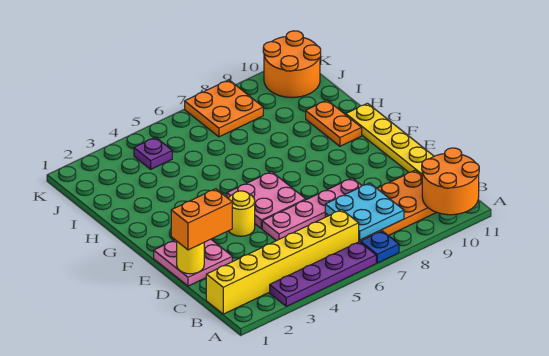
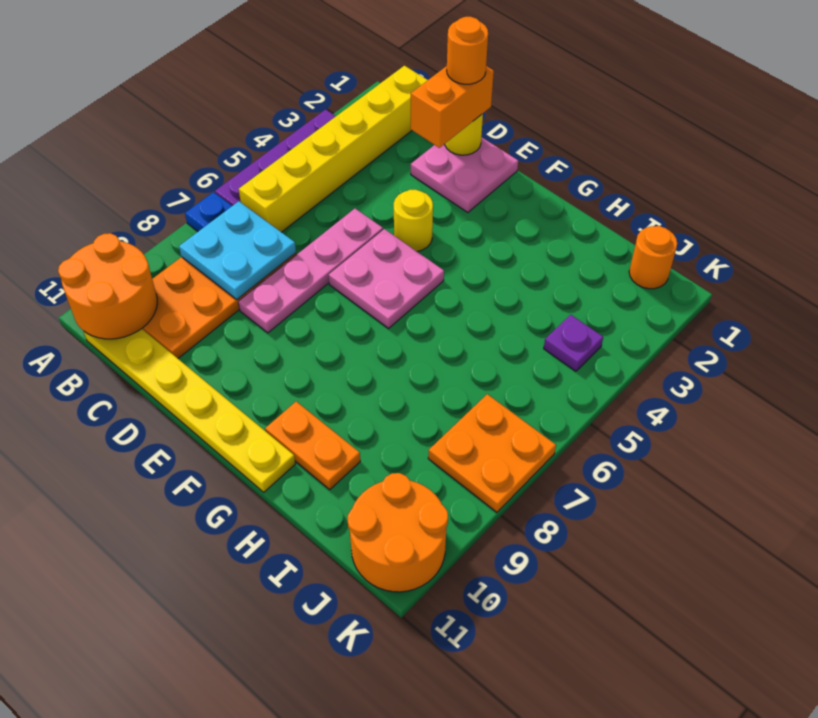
none -> orange 1x1 round brick [447,17,488,84]
none -> orange 1x1 round brick [629,226,677,289]

